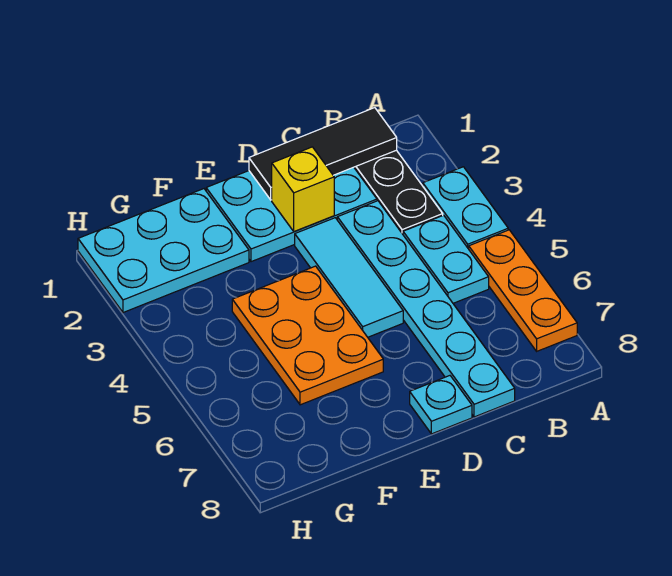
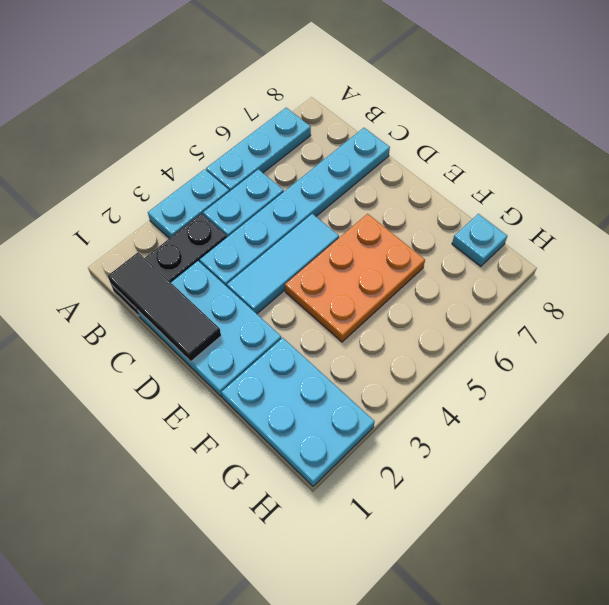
orange 1x3 plate [469,230,577,351] -> cyan 1x3 plate [206,108,311,192]
yellow 1x1 brick [272,147,334,231] -> none
cyan 1x1 plate [410,376,472,434] -> cyan 1x1 plate moved to [452,214,507,266]

